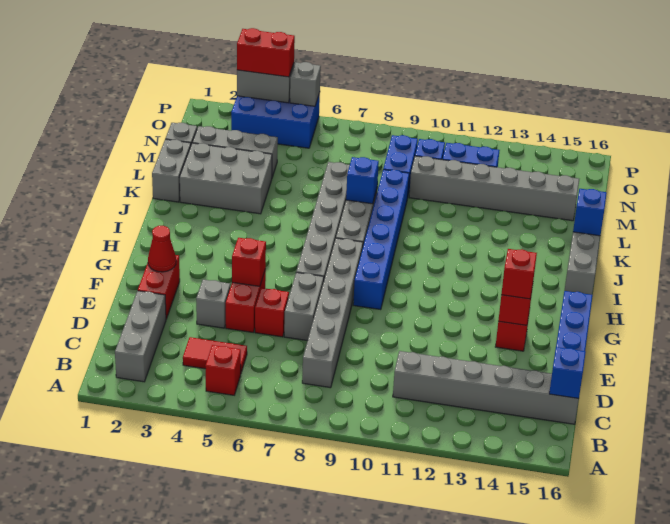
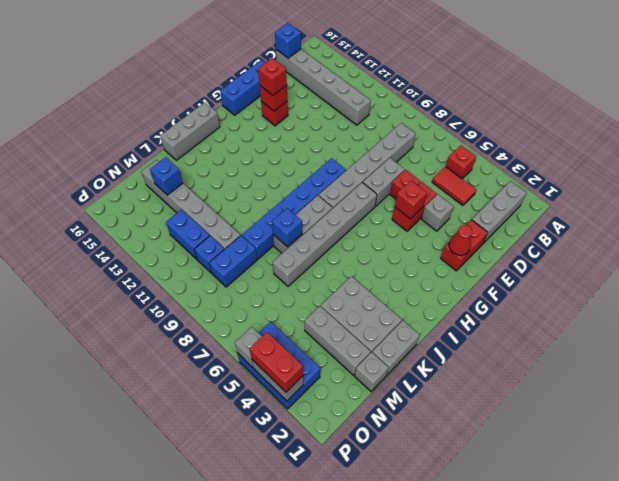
blue 1x1 brick [573,189,607,236] -> blue 1x1 brick moved to [150,157,183,195]

